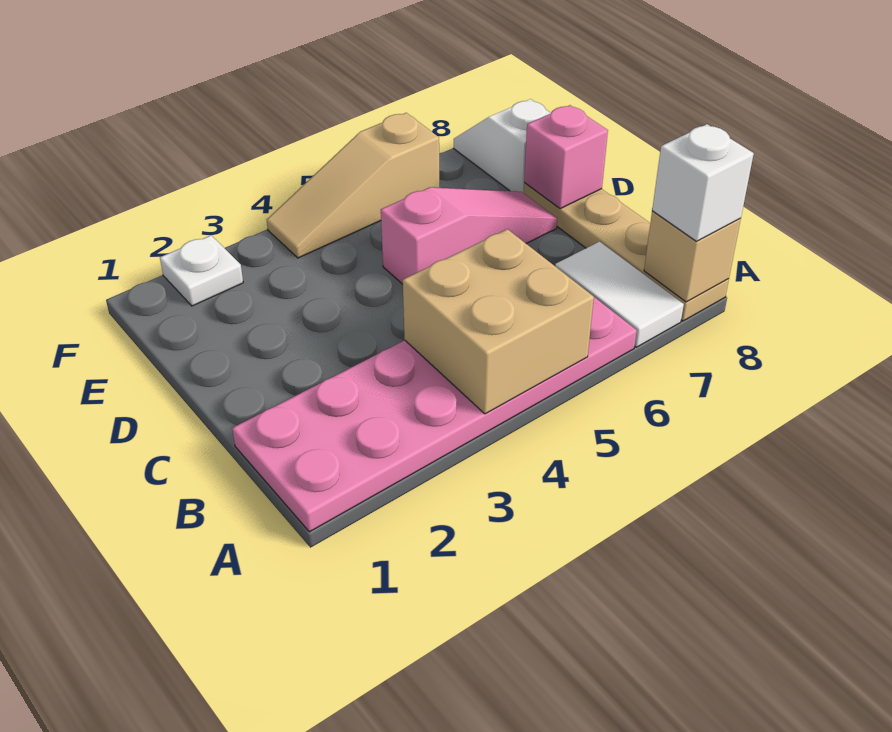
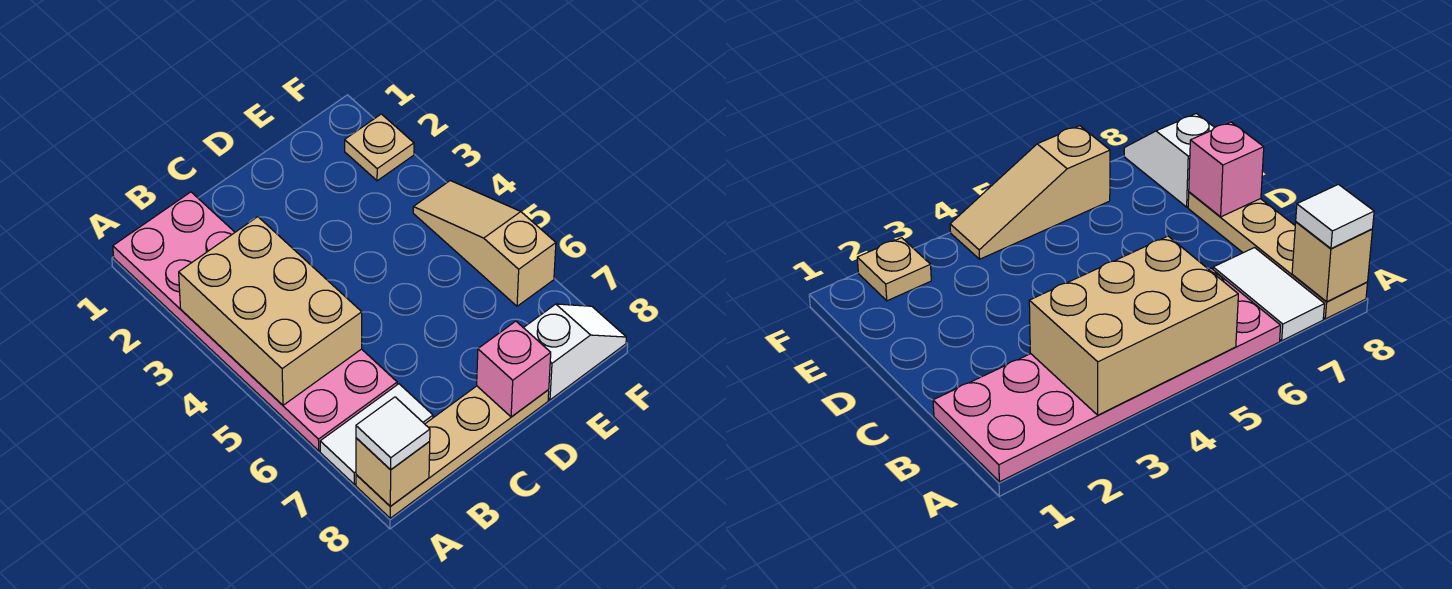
tan 2x2 brick [403,229,594,414] -> tan 2x3 brick [179,217,362,405]
white 1x1 brick [652,124,754,241] -> white 1x1 tile [356,397,430,470]
pink 1x3 slope [381,187,557,284] -> none
white 1x1 plate [160,235,243,306] -> tan 1x1 plate [345,114,414,181]

